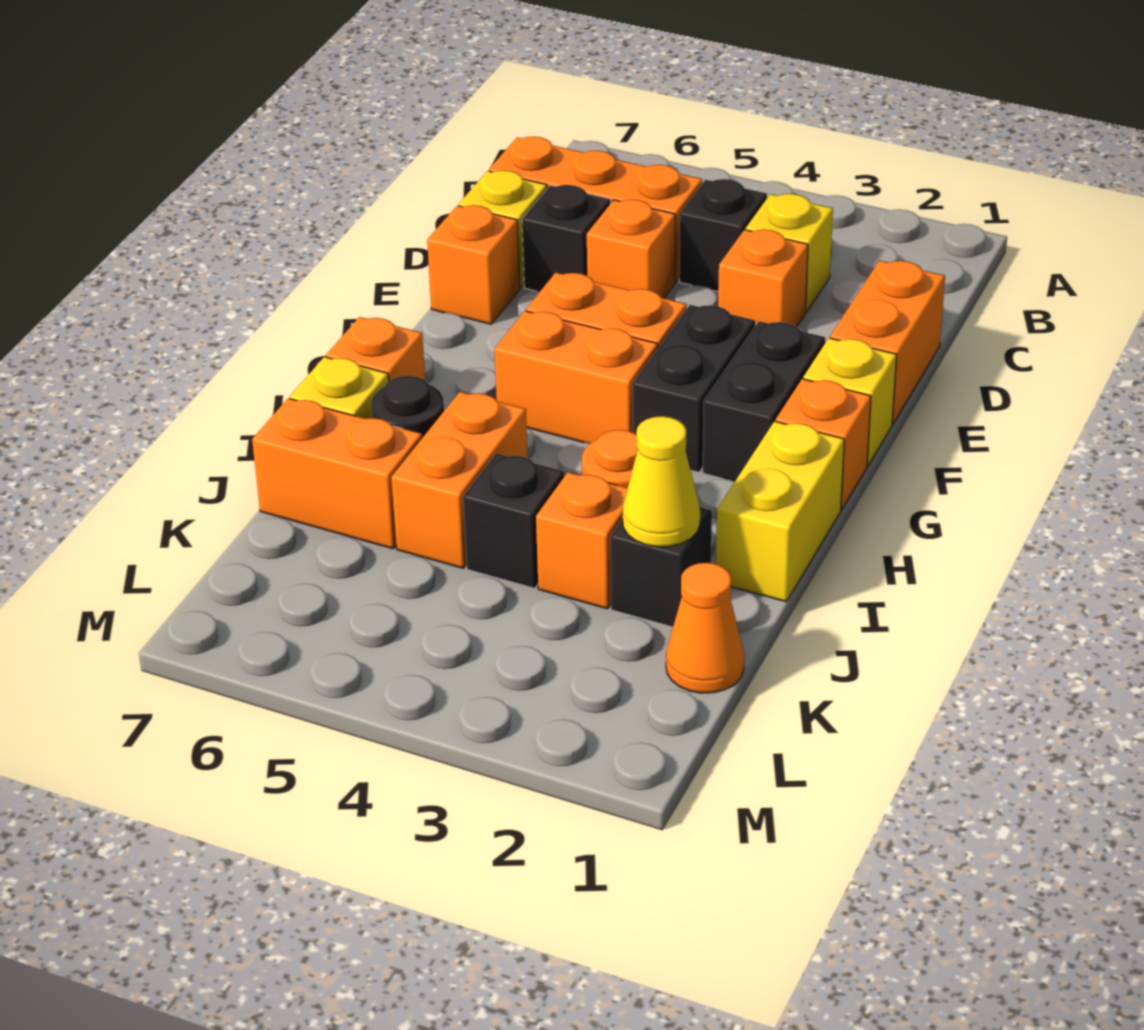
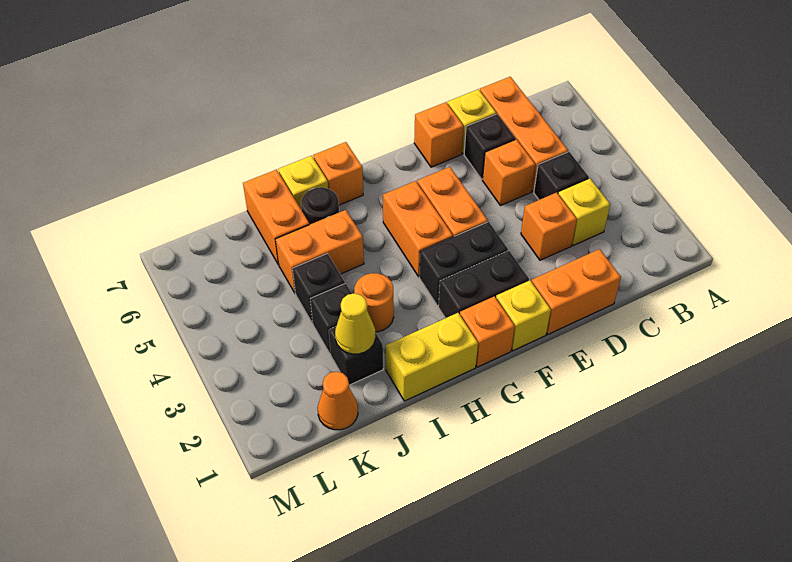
orange 1x1 brick [536,472,628,609] -> black 1x1 brick [310,283,352,353]

